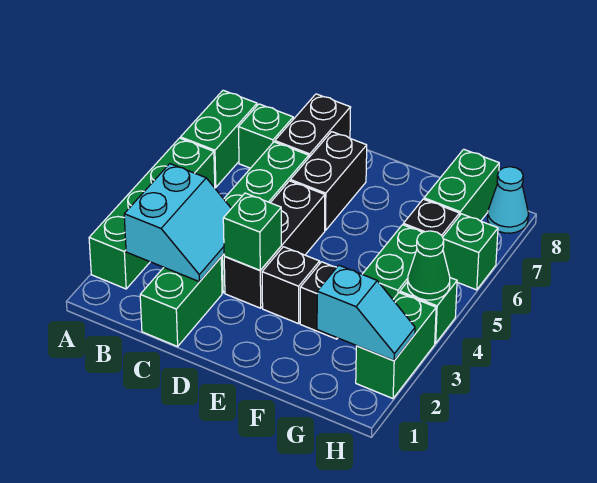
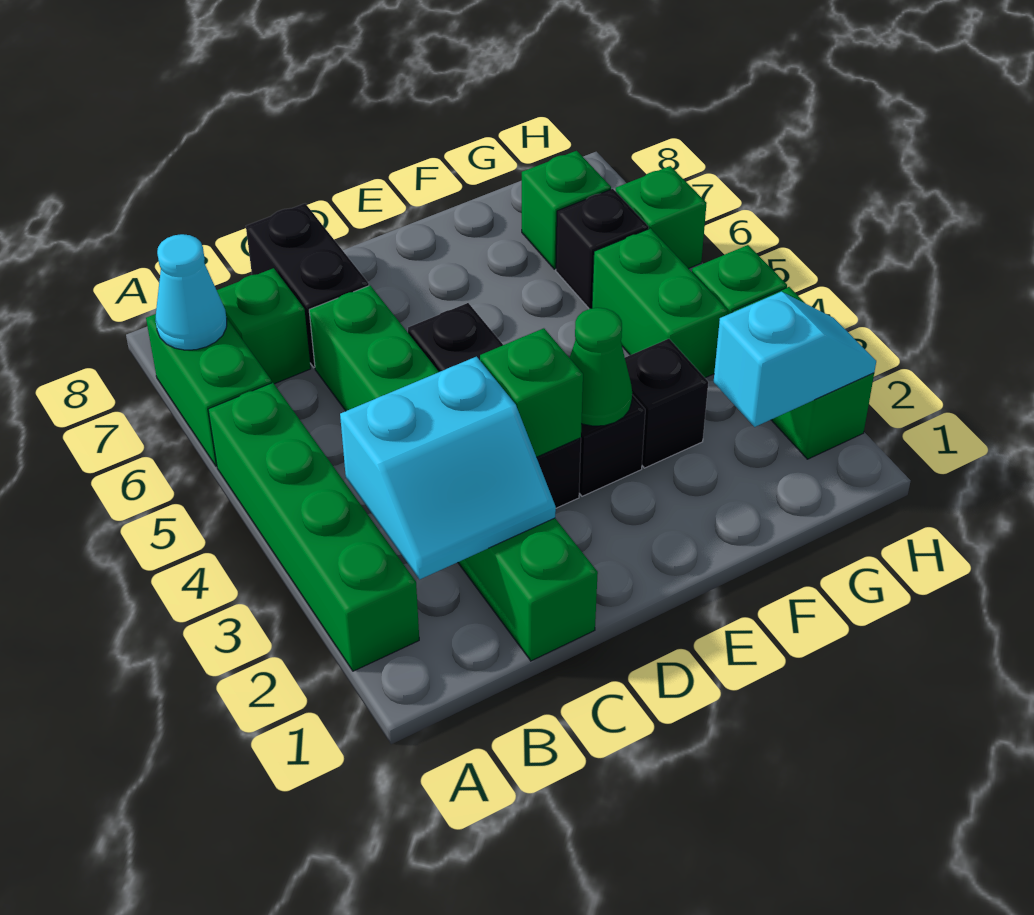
cyan 2x2 slope [124,164,231,282] -> cyan 2x2 slope turned to [340,357,556,579]
black 1x2 brick [290,132,367,230] -> none
green 1x2 brick [424,149,499,221] -> green 1x1 brick [522,151,611,269]
green 1x1 cone [408,231,450,300] -> green 1x1 cone moved to [570,308,632,426]
cyan 1x1 cone [488,167,528,233] -> cyan 1x1 cone moved to [155,234,227,350]

